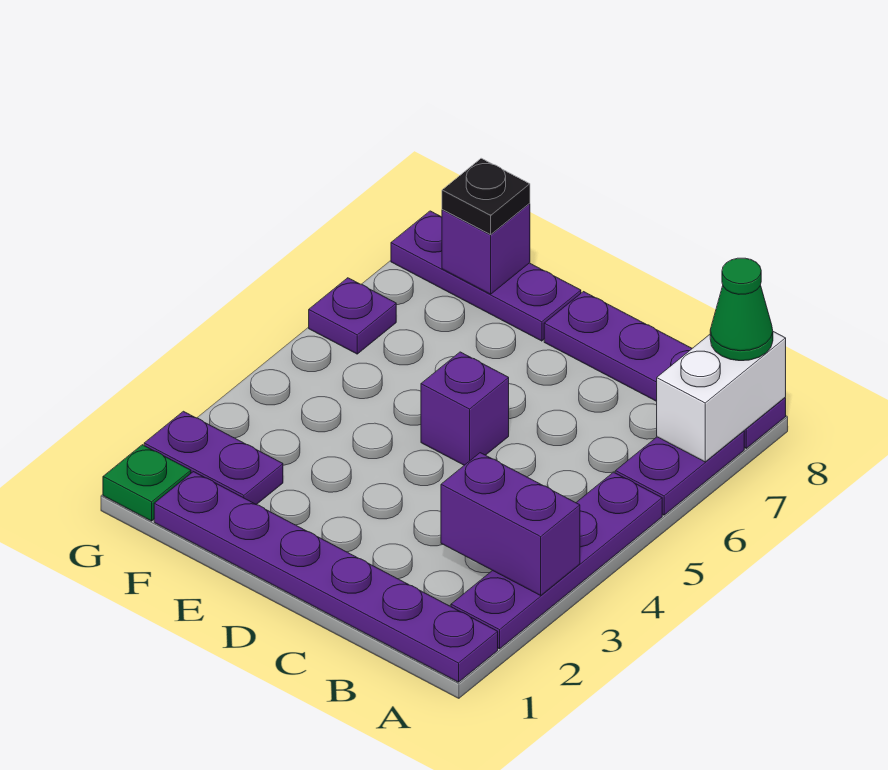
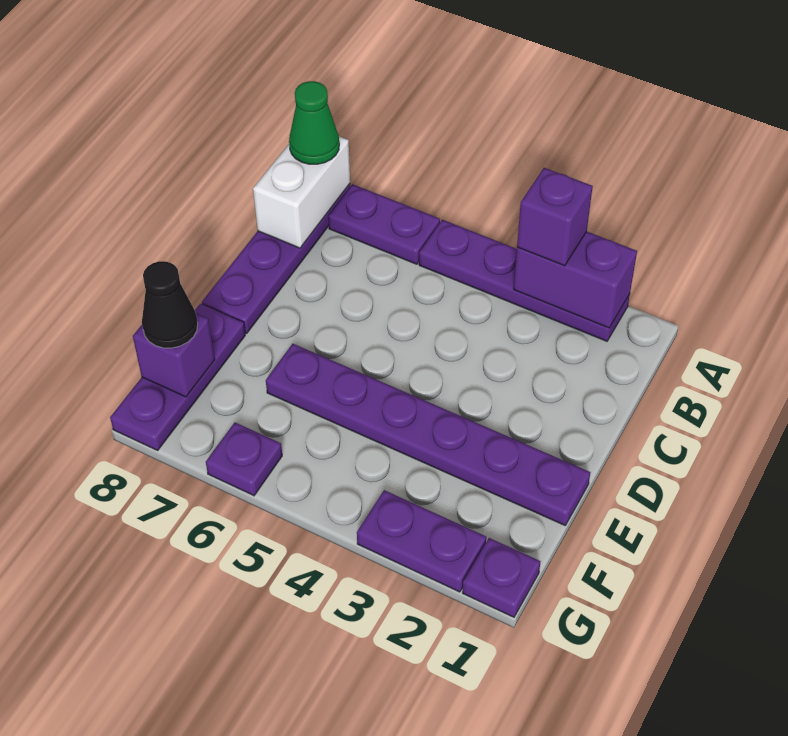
purple 1x6 plate [154,472,498,682] -> purple 1x6 plate turned to [266,344,590,525]
purple 1x2 brick [441,453,580,595] -> purple 1x2 brick turned to [514,231,637,328]
white 1x2 brick [657,332,786,462] -> white 1x2 brick turned to [253,136,350,248]
purple 1x1 brick [421,352,509,465] -> purple 1x1 brick moved to [517,168,593,266]
purple 1x2 plate [144,411,283,505] -> purple 1x2 plate turned to [357,490,486,592]
black 1x1 plate [442,158,530,235] -> black 1x1 cone [142,261,198,348]
green 1x1 plate [103,445,191,521] -> purple 1x1 plate [463,538,540,617]

